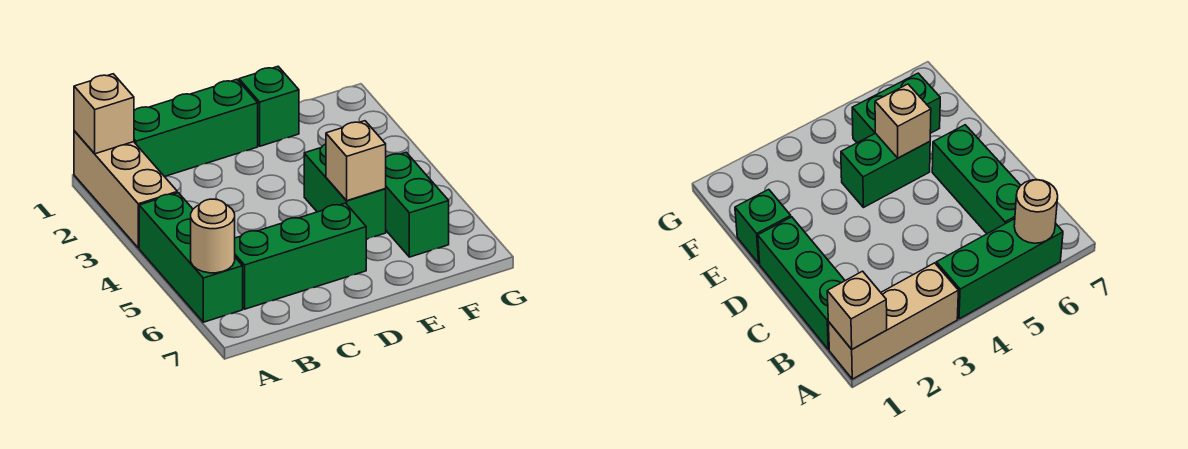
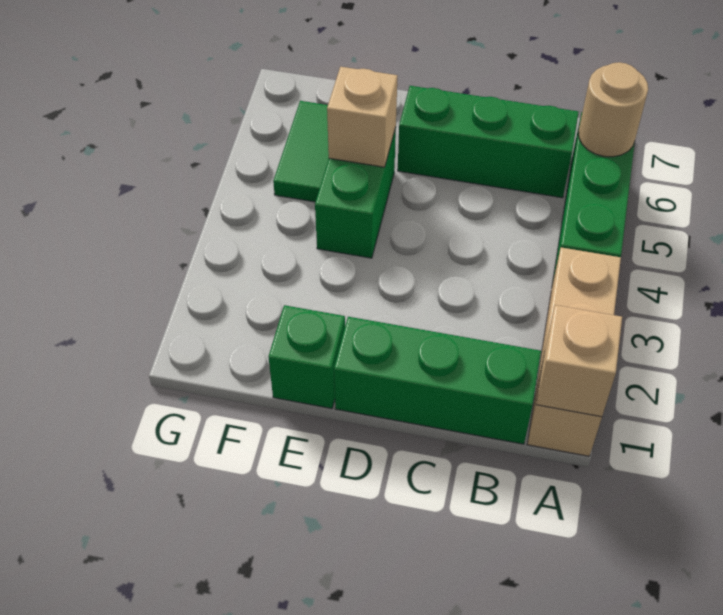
green 1x2 brick [385,152,449,257] -> green 1x2 tile [273,101,329,202]

